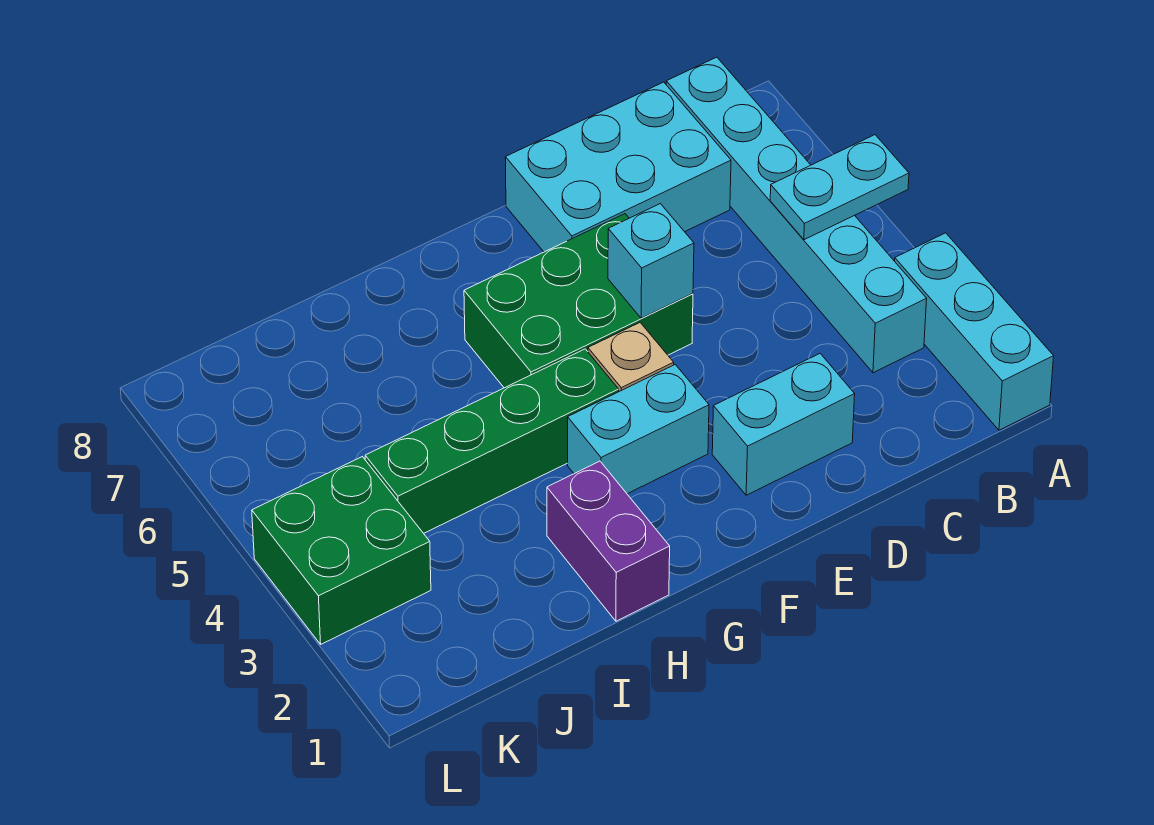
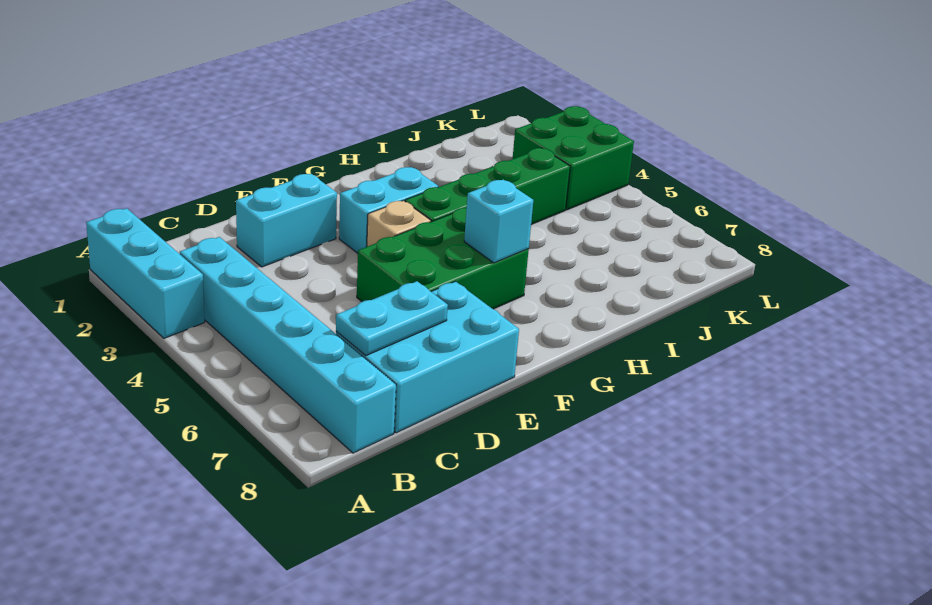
cyan 1x2 plate [770,135,909,240] -> cyan 1x2 plate moved to [336,281,448,356]
cyan 1x1 brick [608,204,694,318] -> cyan 1x1 brick moved to [464,180,533,263]
purple 1x2 brick [547,461,670,621] -> none

